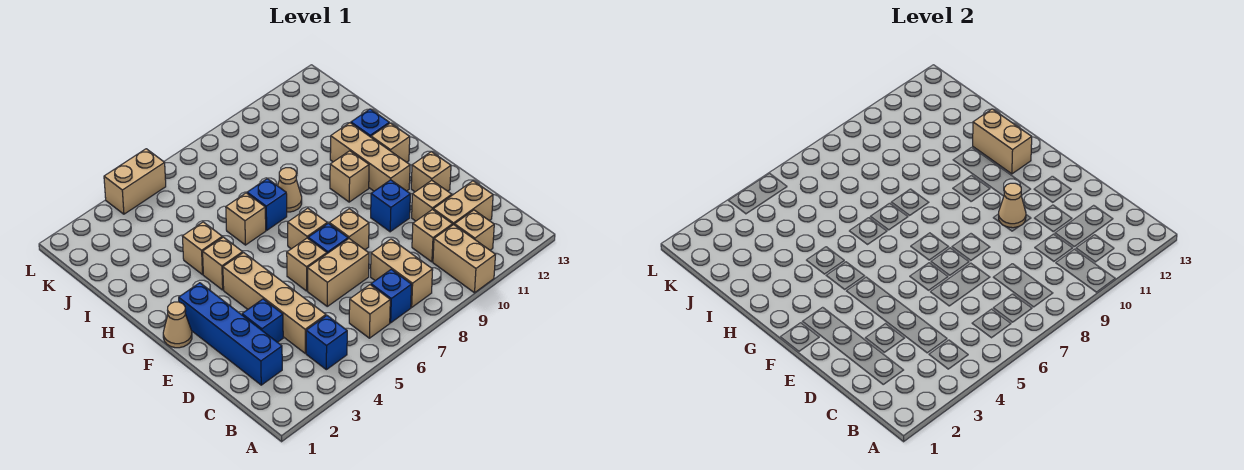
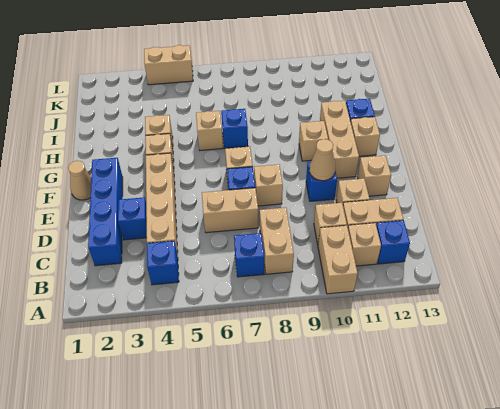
tan 1x1 brick [349,285,390,338] -> none
none -> blue 1x1 brick [376,220,410,264]
tan 1x1 brick [287,238,327,291] -> none
tan 1x2 brick [973,109,1032,174] -> none
tan 1x1 cone [278,168,302,212] -> none

